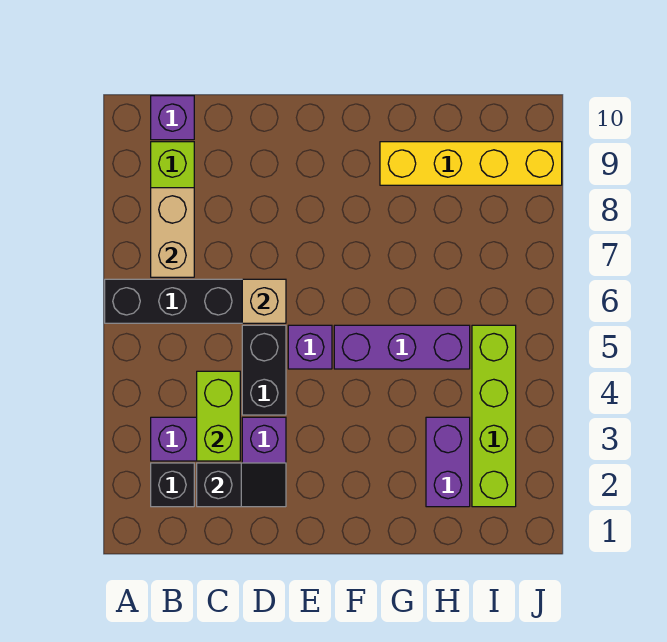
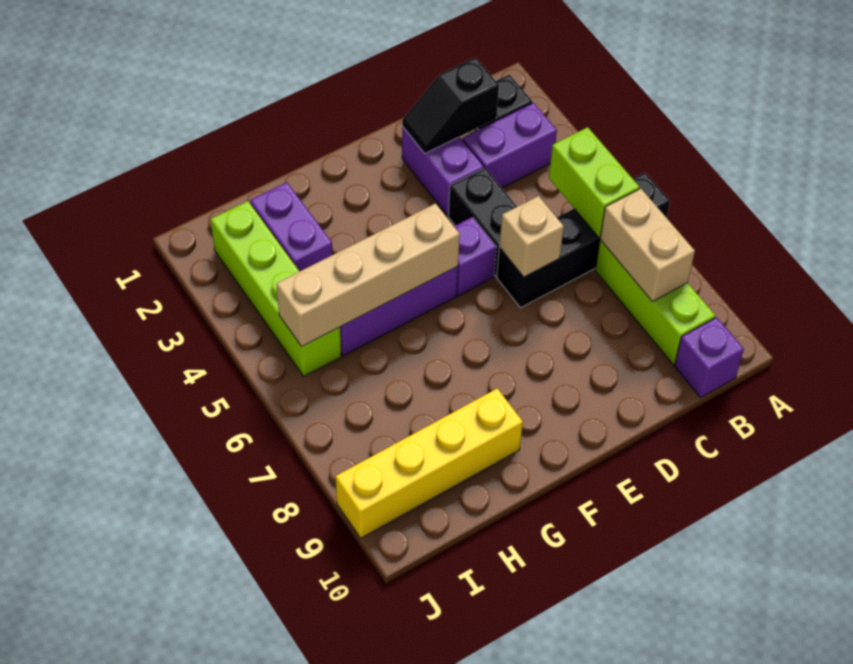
lime 1x2 brick [197,371,240,461] -> lime 1x2 brick moved to [549,127,640,238]
none -> tan 1x4 brick [276,204,460,346]

